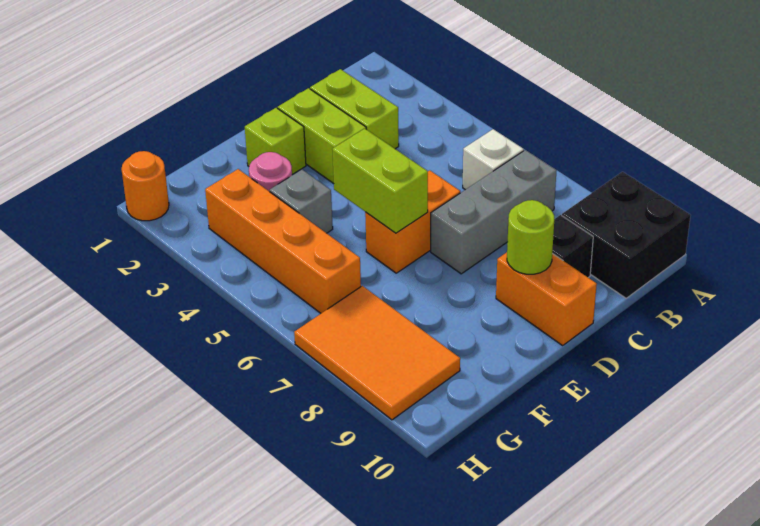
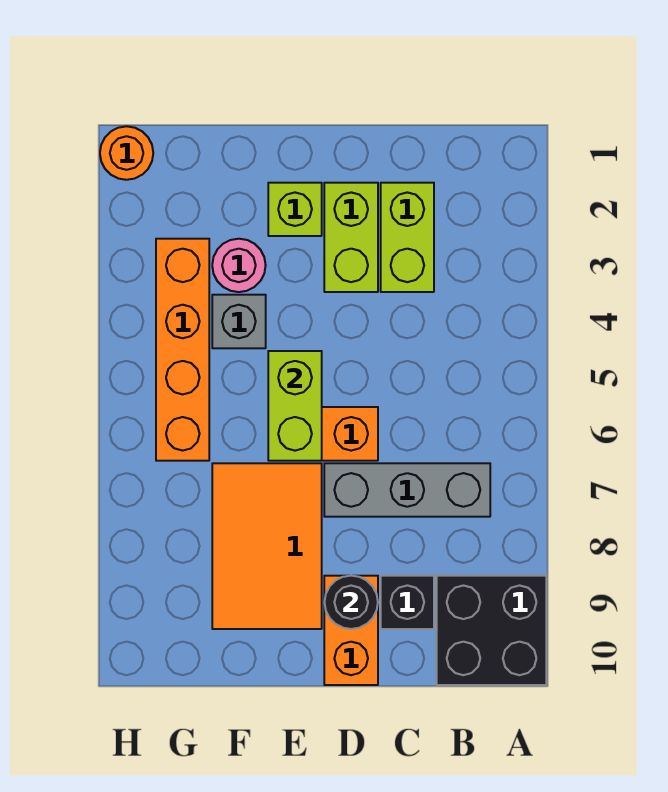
white 1x1 brick [463,129,524,190] -> none
lime 1x1 round brick [507,200,554,274] -> black 1x1 round brick [324,576,378,629]
orange 2x3 tile [294,286,460,420] -> orange 2x3 tile moved to [212,463,322,629]

